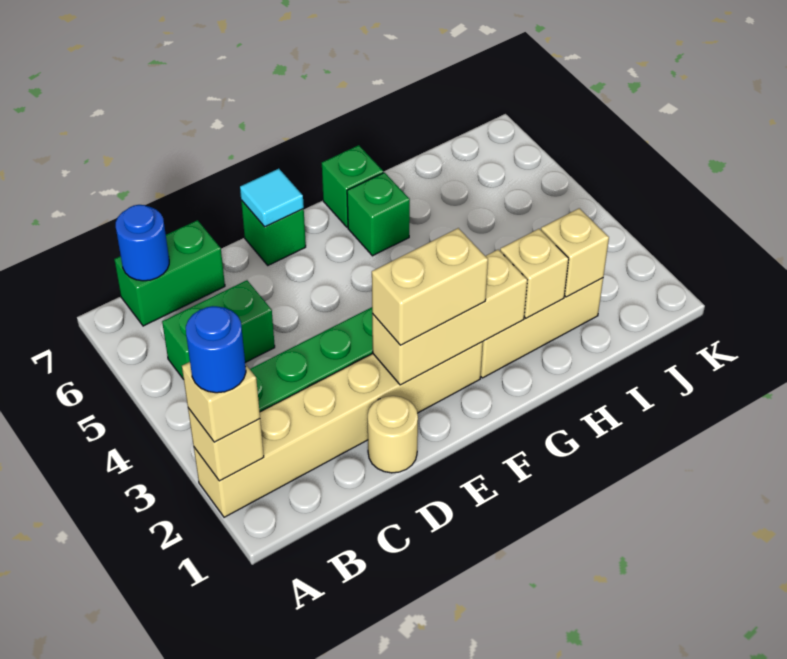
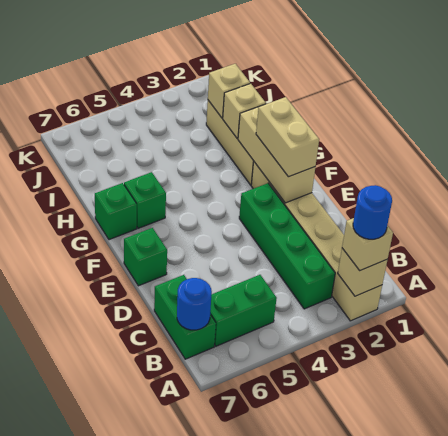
green 1x2 brick [162,280,275,379] -> green 1x2 brick turned to [210,275,277,346]
tan 1x1 round brick [368,396,418,473] -> none
cyan 1x1 tile [240,169,304,227] -> none

